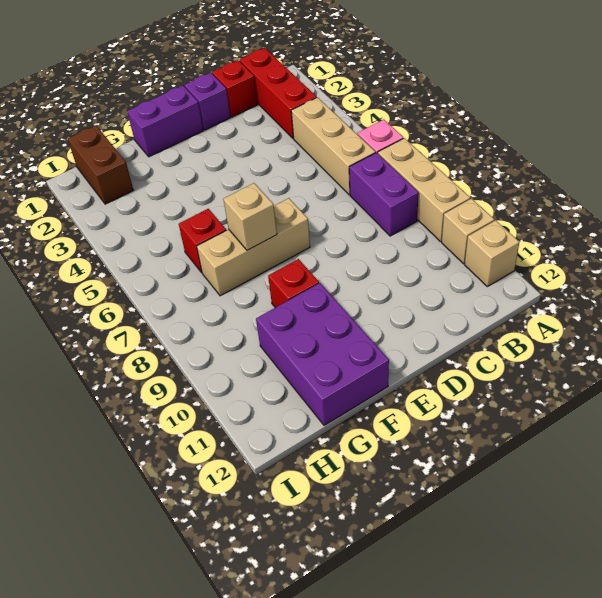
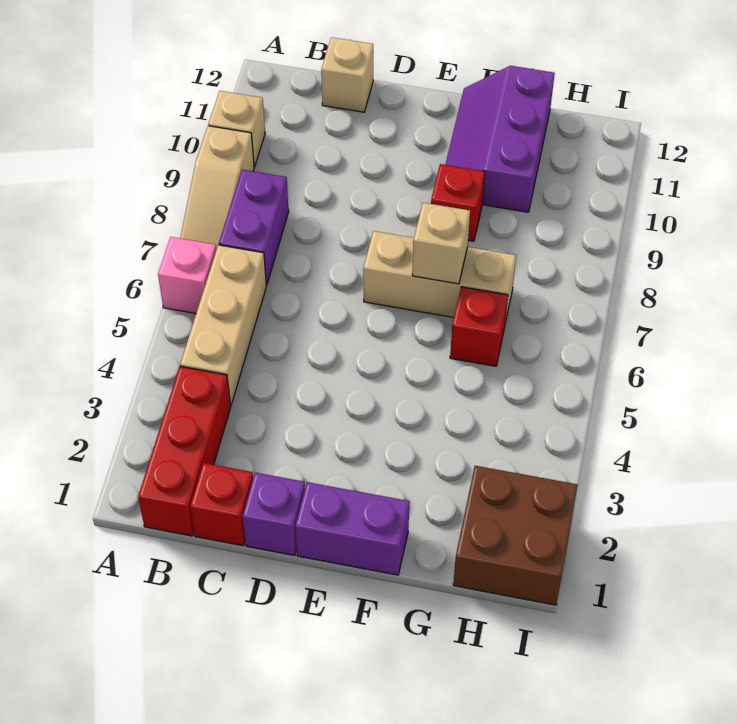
tan 1x3 brick [378,138,470,242] -> tan 1x3 slope [180,126,254,250]
tan 1x1 brick [465,220,519,287] -> tan 1x1 brick moved to [321,37,373,112]
purple 2x3 brick [256,283,389,425] -> purple 2x3 slope [445,66,555,212]
brown 1x2 brick [68,125,133,204] -> brown 2x2 brick [453,466,578,605]

